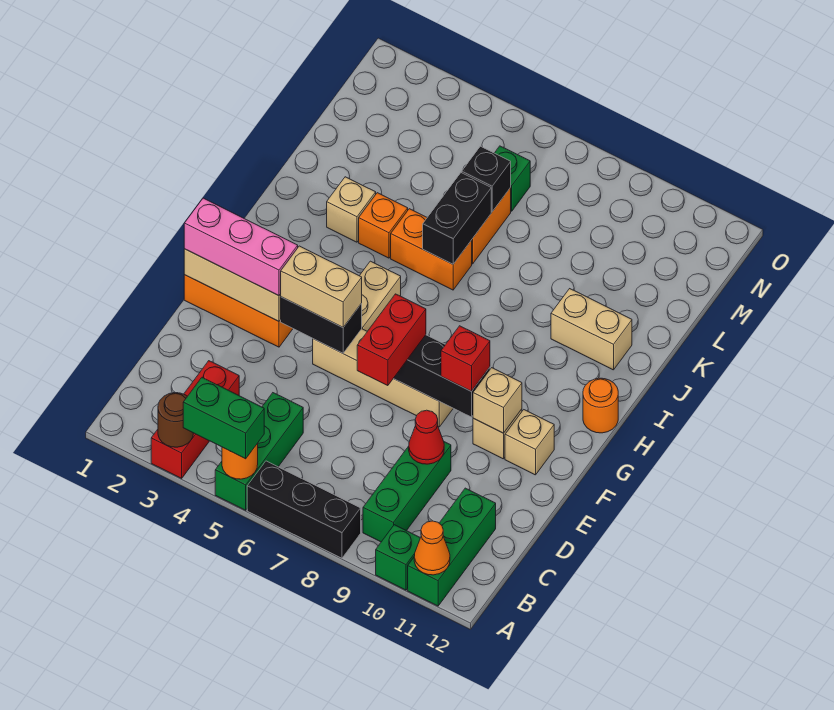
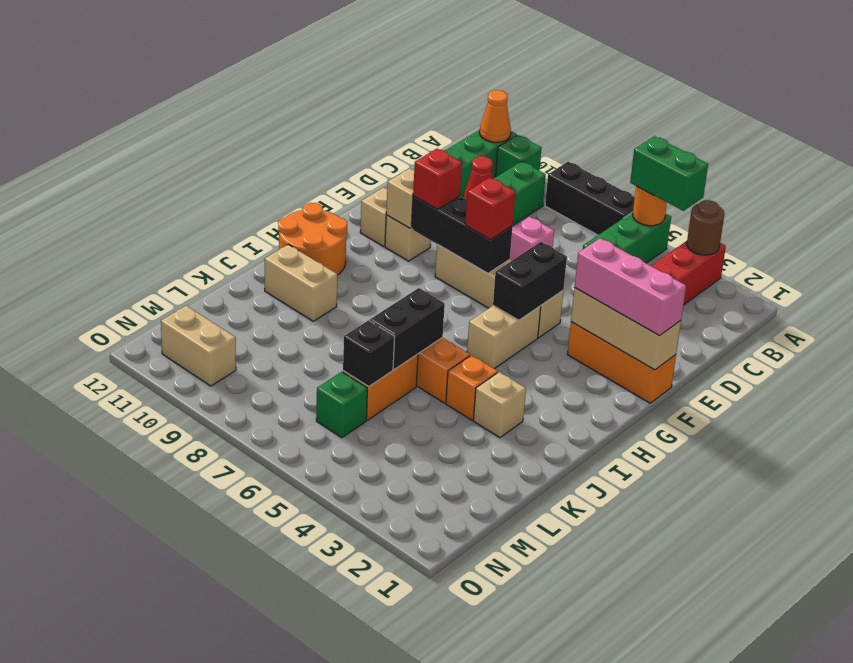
none -> pink 1x1 brick [510,217,554,261]
red 1x2 brick [357,294,426,386] -> red 1x1 brick [465,177,515,240]
black 1x2 brick [281,297,362,353] -> black 1x2 brick turned to [493,242,567,320]
tan 1x2 brick [281,246,362,327] -> tan 1x2 brick moved to [161,306,236,386]
orange 1x1 round brick [583,378,618,433] -> orange 2x2 round brick [278,203,347,275]

